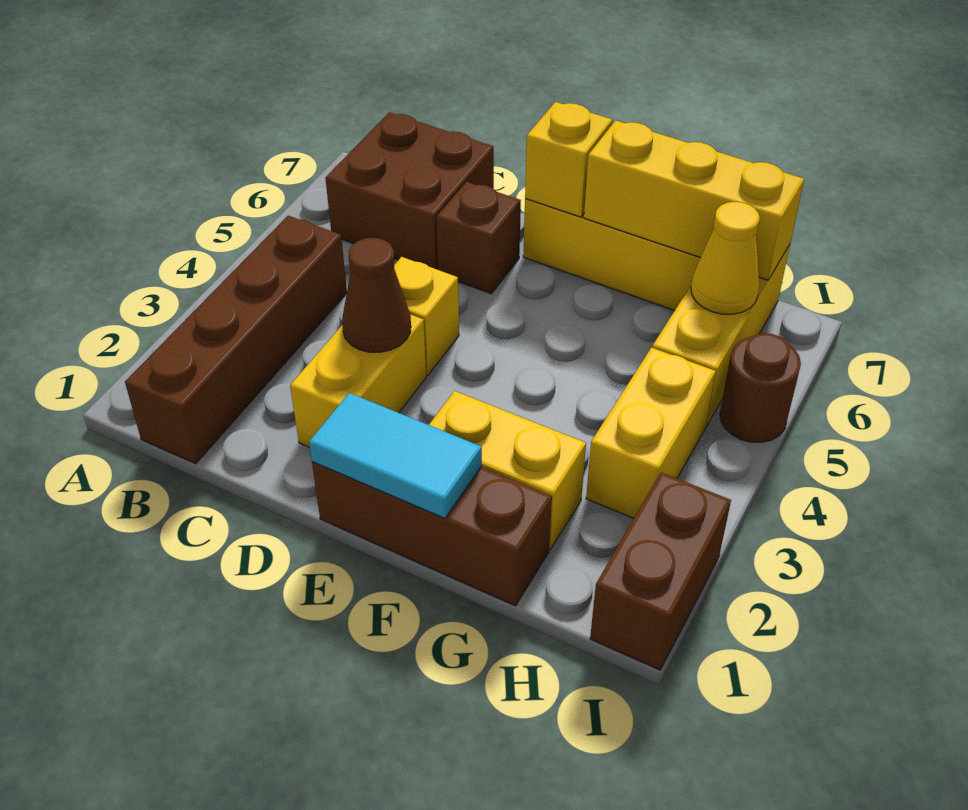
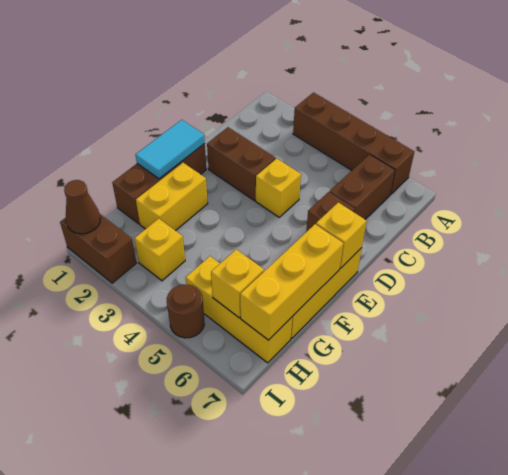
brown 1x4 brick [125,216,347,464] -> brown 1x4 brick moved to [293,93,414,194]
brown 2x2 brick [325,112,494,270] -> brown 1x2 brick [330,154,395,219]
yellow 1x2 brick [290,314,426,447] -> brown 1x2 brick [207,127,276,201]
brown 1x1 cone [342,238,411,352] -> brown 1x1 cone moved to [64,180,100,234]
yellow 1x2 brick [586,348,716,518] -> yellow 1x1 brick [134,218,185,281]
yellow 1x1 cone [691,202,760,314] -> yellow 1x1 brick [211,249,264,318]

